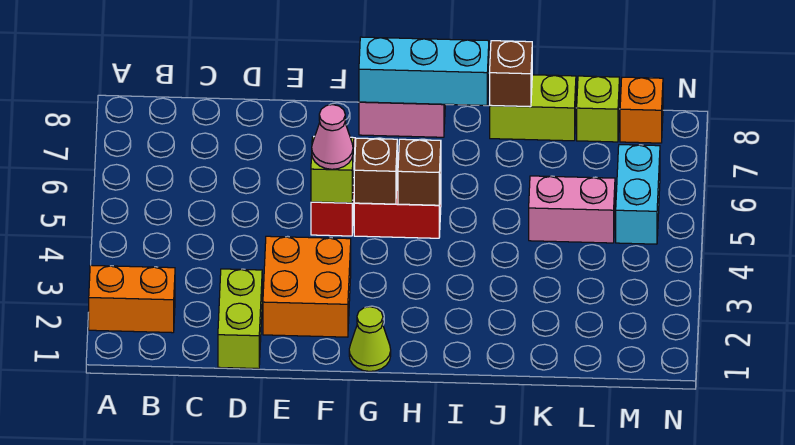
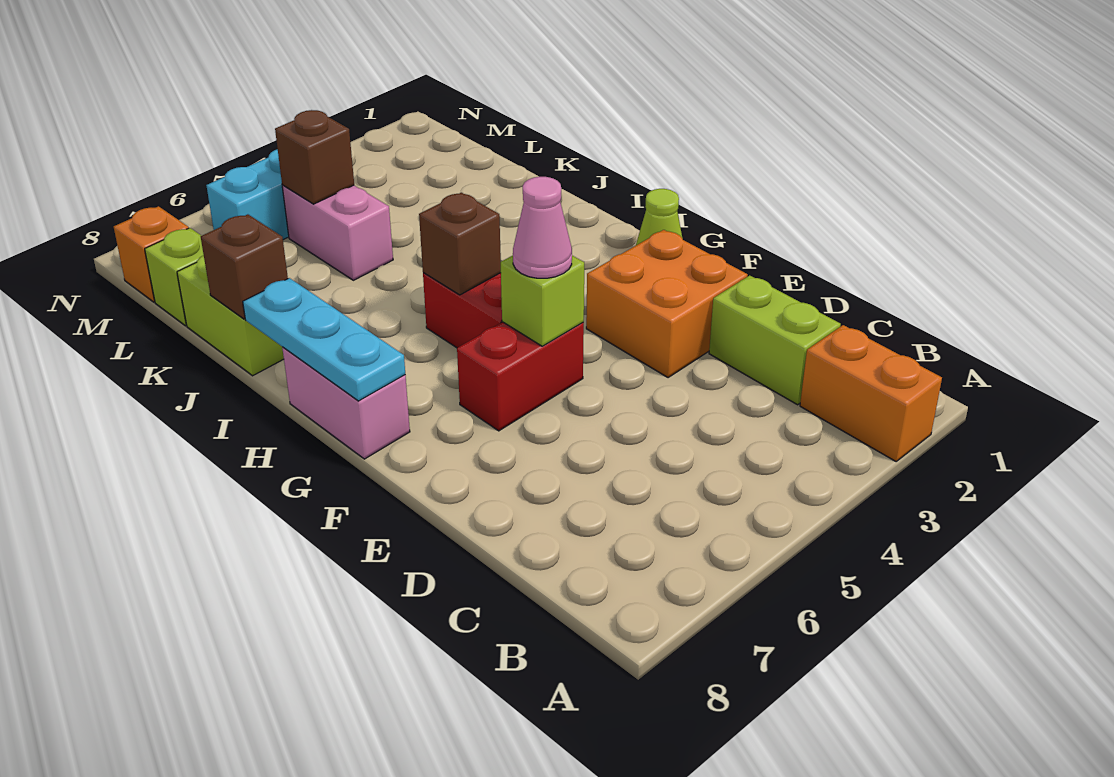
lime 1x2 brick [218,269,262,369] -> lime 1x2 brick turned to [709,275,841,405]
brown 1x1 brick [354,138,397,204] -> brown 1x1 brick moved to [275,110,354,204]
cyan 1x3 brick [359,37,489,105] -> cyan 1x3 plate [243,278,405,401]

